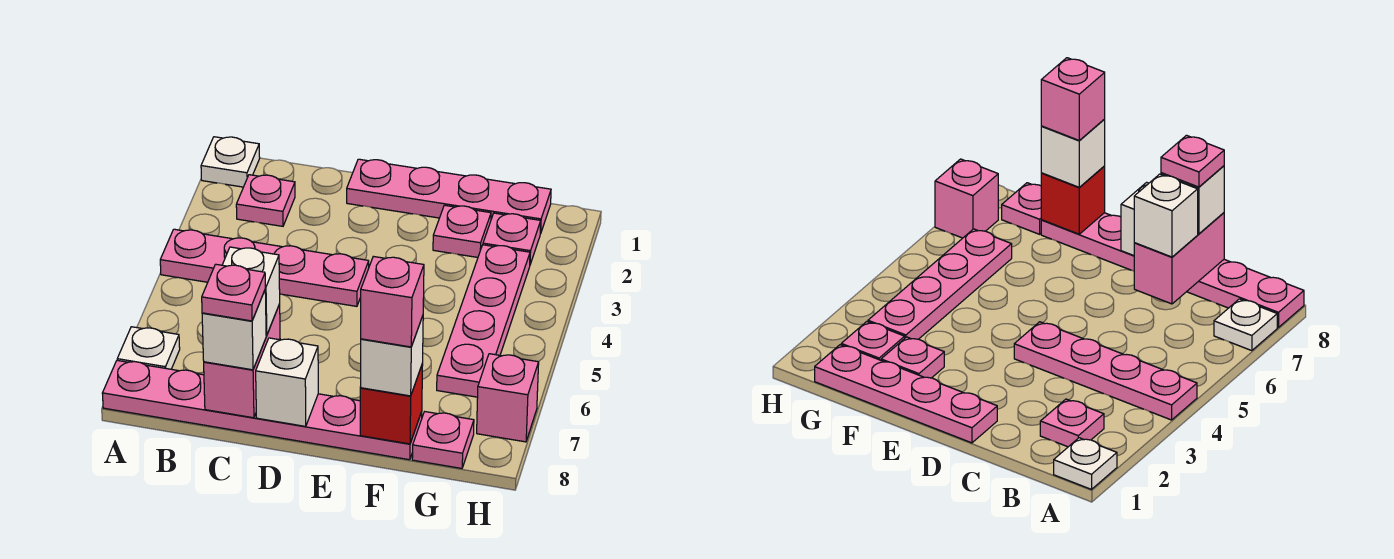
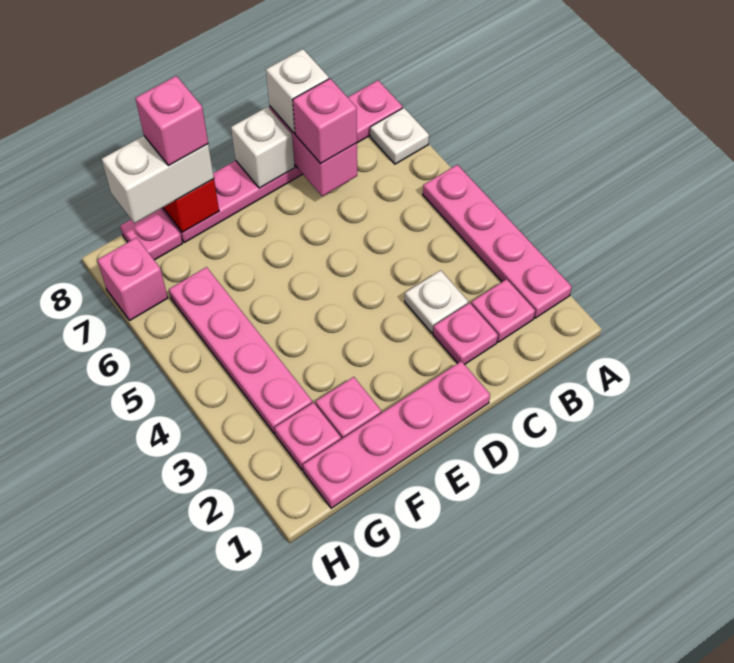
white 1x1 plate [201,137,260,187] -> white 1x1 plate moved to [405,270,468,333]
pink 1x4 plate [160,229,369,306] -> pink 1x4 plate turned to [423,165,572,318]
white 1x1 brick [223,247,280,335] -> pink 1x1 brick [293,79,357,163]
pink 1x1 plate [202,264,265,321] -> pink 1x1 plate moved to [433,303,498,365]
white 1x1 brick [360,316,423,396] -> white 1x2 brick [102,136,214,223]

